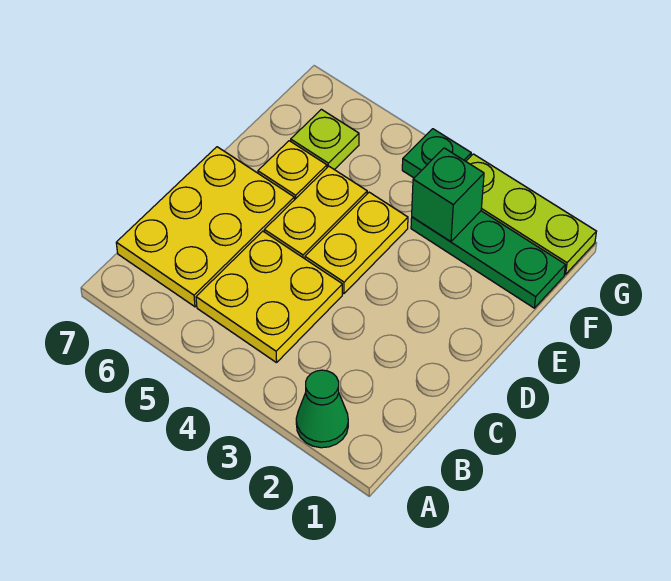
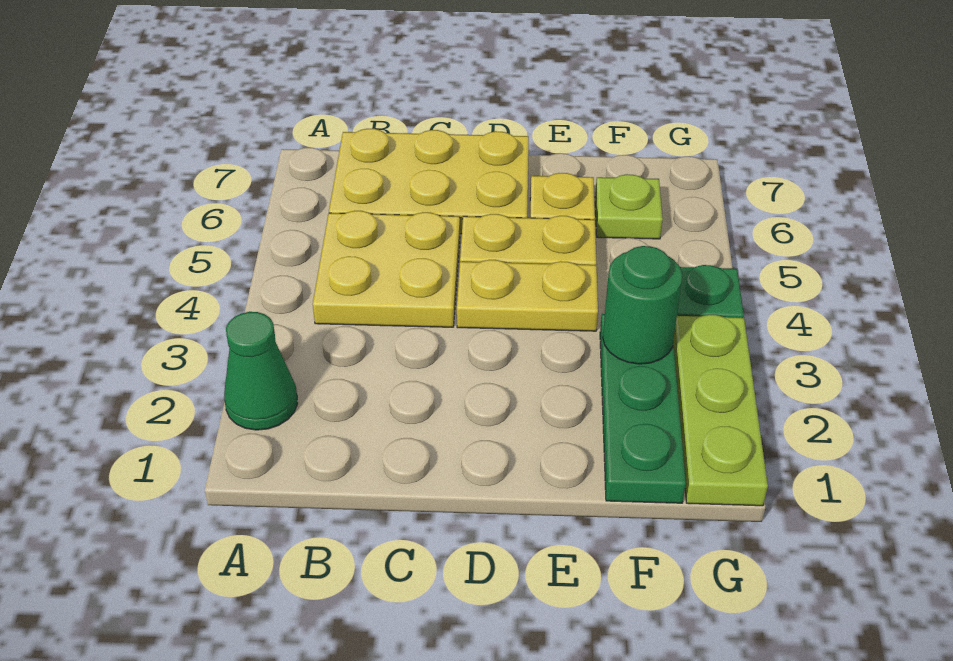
green 1x1 brick [412,148,484,242] -> green 1x1 round brick [603,246,682,364]

